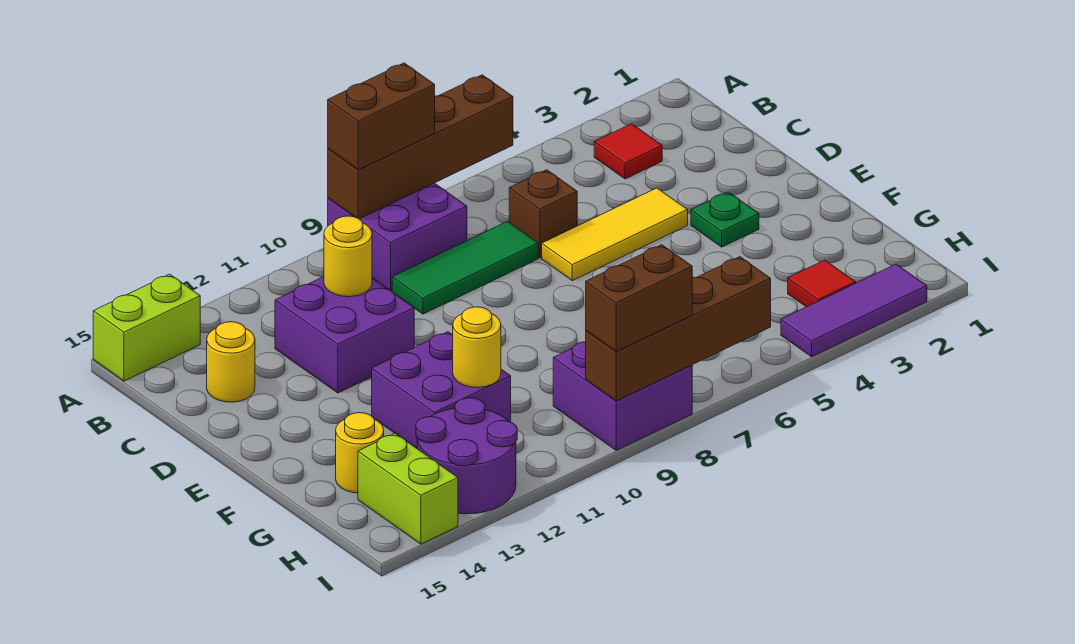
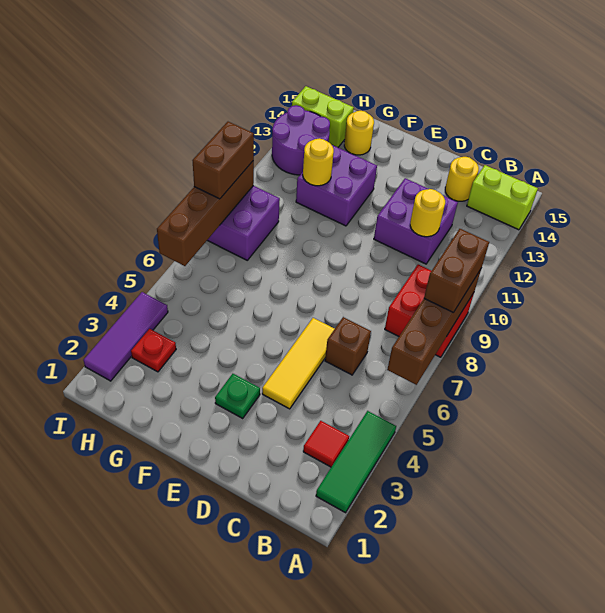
purple 2x2 brick [328,183,467,291] -> red 2x2 brick [385,264,474,357]
lime 1x2 brick [93,274,200,381] -> lime 1x2 brick turned to [467,165,538,230]
green 1x3 tile [392,222,538,314] -> green 1x3 tile moved to [316,411,396,513]
red 1x1 tile [788,260,856,307] -> red 1x1 plate [131,329,176,372]

